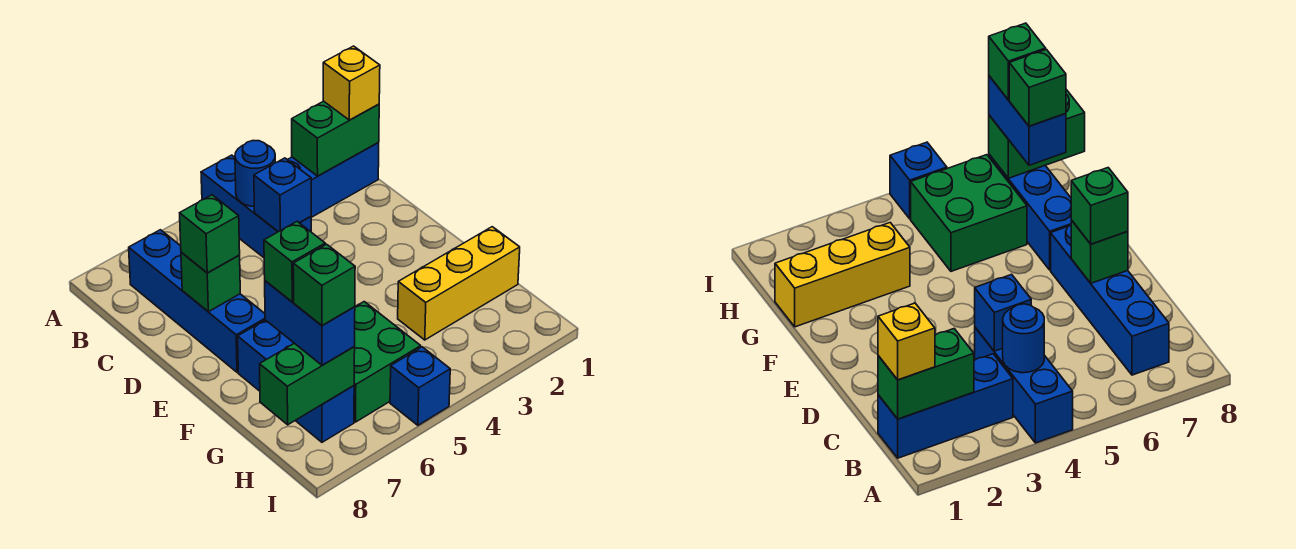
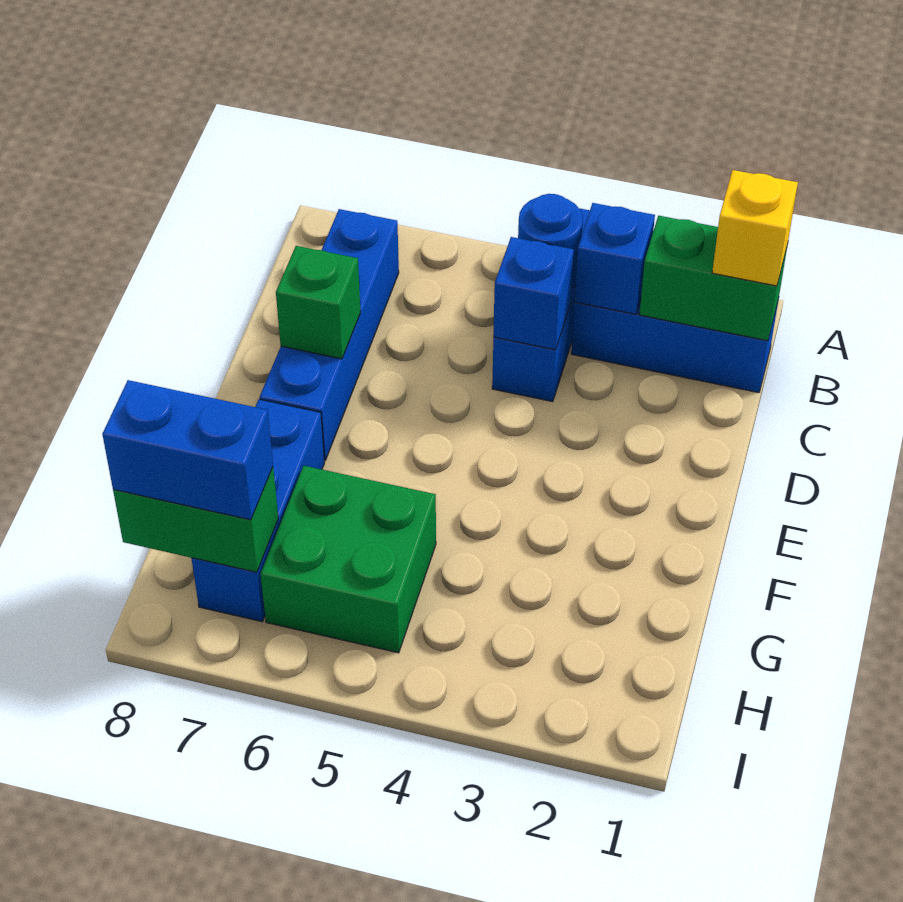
green 1x1 brick [180,195,240,273] -> none
yellow 1x3 brick [398,227,520,340] -> none
blue 1x2 brick [265,281,355,365] -> blue 1x2 brick turned to [102,380,273,520]
green 1x1 brick [264,222,325,302] -> none
green 1x1 brick [293,244,355,326] -> none
blue 1x1 brick [390,347,450,425] -> blue 1x1 brick moved to [574,203,655,314]

